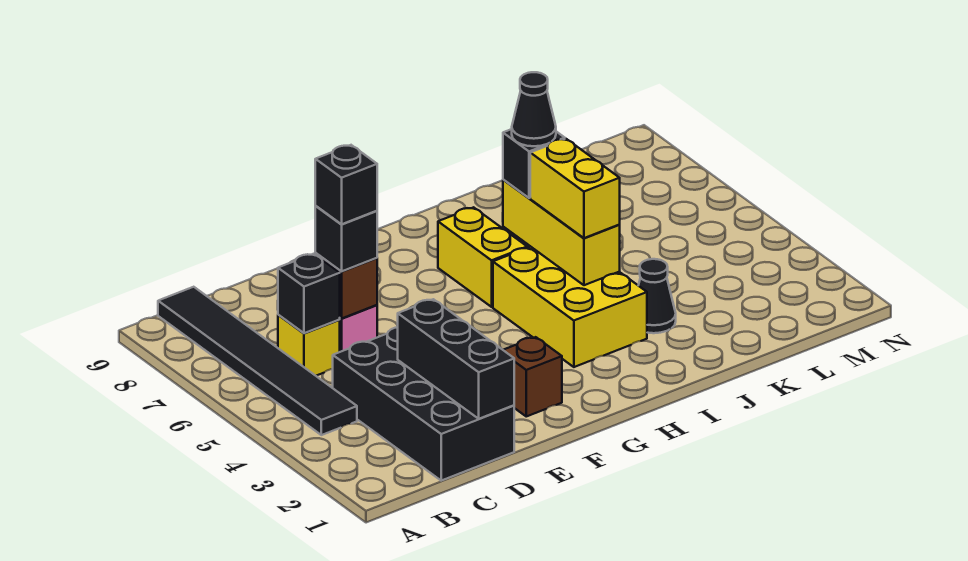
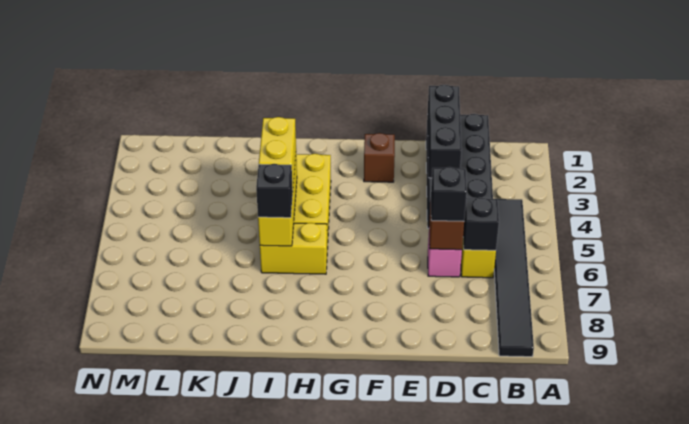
black 1x1 brick [315,145,377,224] -> none
yellow 1x2 brick [438,207,527,307] -> yellow 1x2 brick turned to [260,223,327,274]
black 1x1 cone [512,72,556,146] -> none
black 1x1 cone [638,259,676,333] -> none

